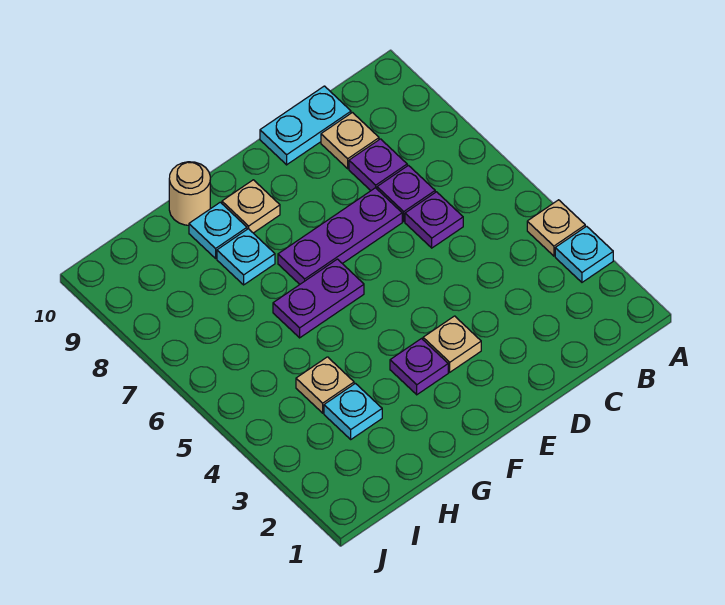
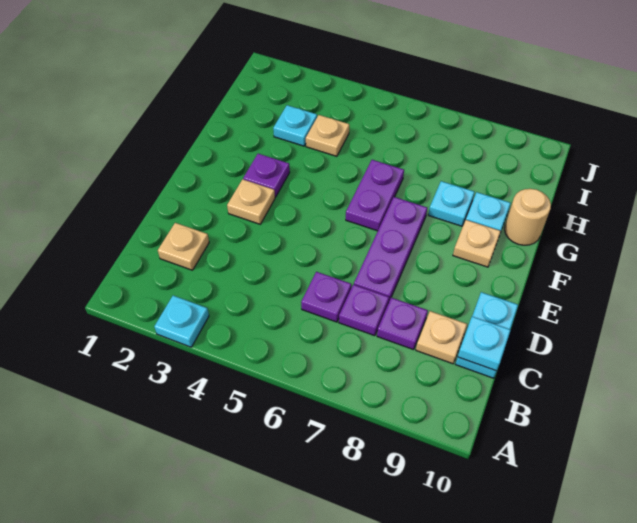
tan 1x1 plate [527,200,585,256] -> tan 1x1 plate moved to [158,223,209,270]
none -> cyan 1x1 plate [458,316,511,371]

